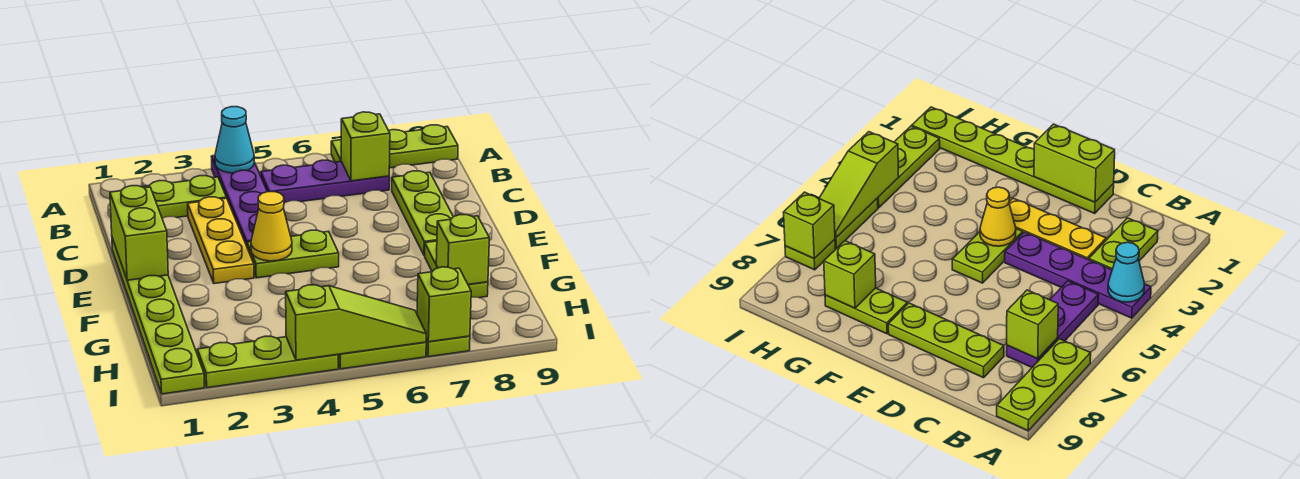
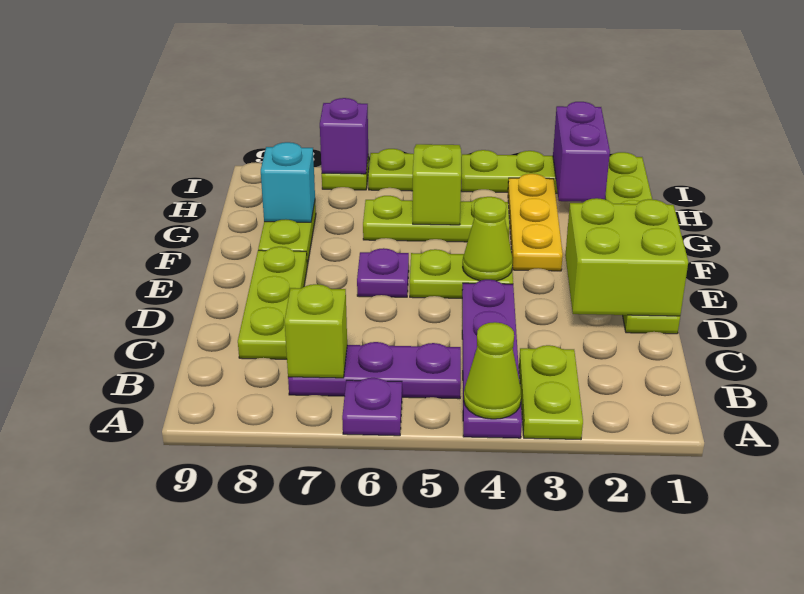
cyan 1x1 cone [215,107,254,173] -> lime 1x1 cone [464,322,521,419]
none -> purple 1x1 plate [342,378,402,436]
lime 1x3 plate [331,125,458,168] -> lime 1x3 plate moved to [363,196,510,242]
lime 1x2 plate [142,175,226,218] -> lime 1x2 plate turned to [519,345,583,439]
yellow 1x3 plate [188,197,254,284] -> yellow 1x3 plate moved to [508,174,563,271]
lime 1x2 brick [110,186,168,280] -> lime 2x2 brick [565,198,688,316]
yellow 1x1 cone [251,192,292,261] -> lime 1x1 cone [463,197,513,281]
none -> purple 1x1 plate [357,248,409,297]
lime 1x1 brick [436,215,489,284] -> cyan 1x1 brick [261,142,315,222]
none -> purple 1x2 brick [553,102,610,202]
lime 1x3 slope [286,285,427,360] -> lime 1x3 slope turned to [413,144,461,225]
lime 1x1 brick [417,267,471,342] -> purple 1x1 brick [320,98,368,174]

